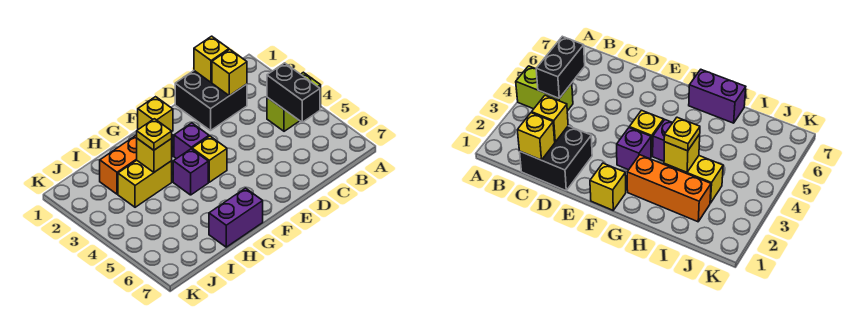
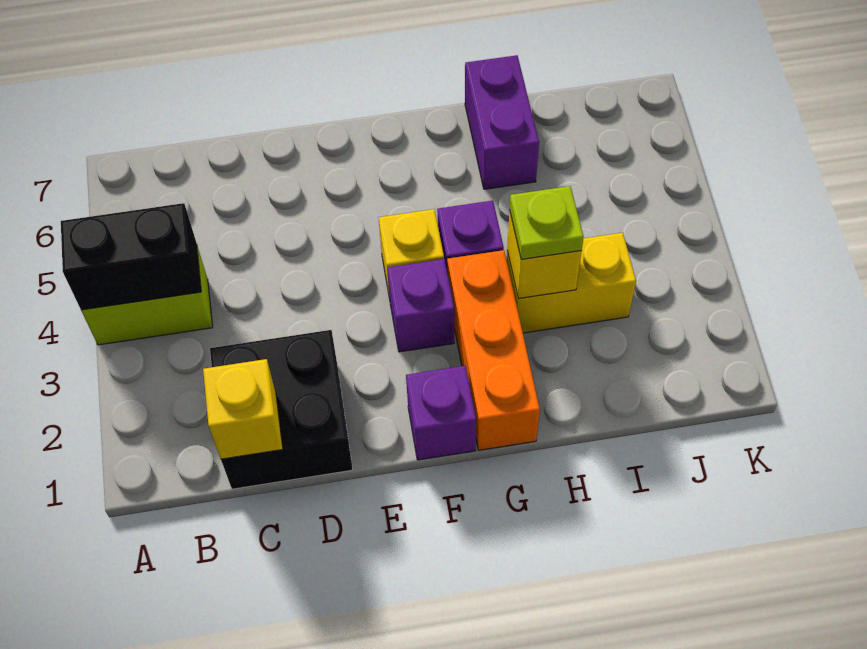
black 1x2 brick [267,63,320,122] -> black 1x2 brick turned to [61,203,201,310]
yellow 1x1 brick [212,49,247,96] -> none
yellow 1x1 brick [138,97,173,131] -> purple 1x1 brick [406,366,476,460]
orange 1x3 brick [100,135,172,194] -> orange 1x3 brick turned to [447,250,540,450]
purple 1x2 brick [209,188,263,247] -> purple 1x2 brick turned to [465,55,539,189]
yellow 1x1 plate [137,119,172,150] -> lime 1x1 plate [510,186,584,259]

